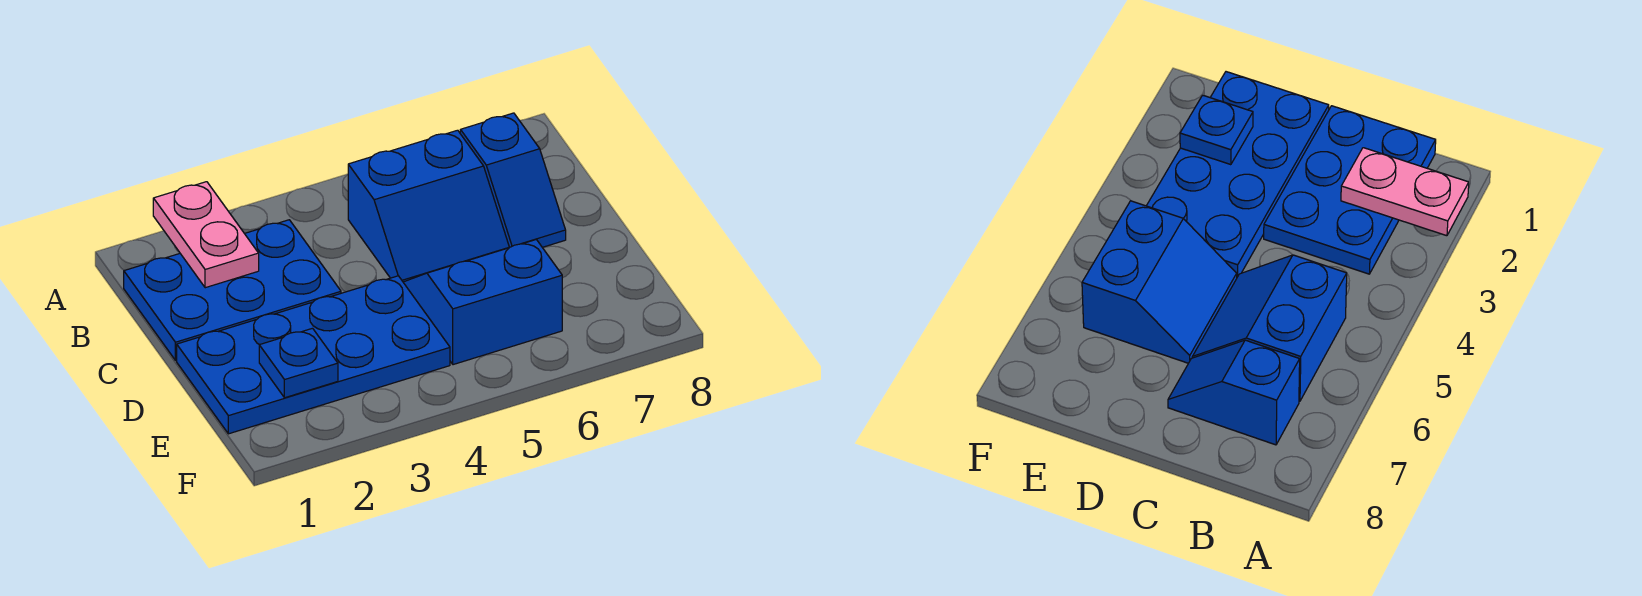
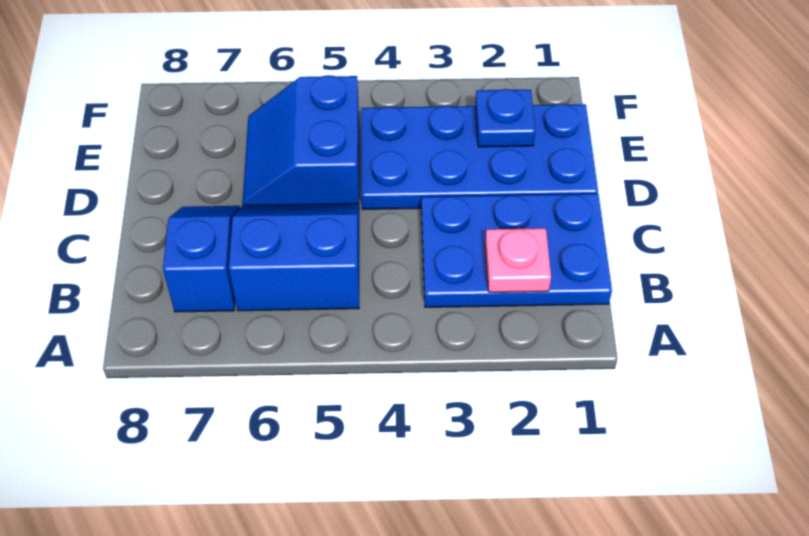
pink 1x2 plate [153,182,259,288] -> pink 1x1 plate [485,228,551,292]
blue 2x2 slope [403,240,562,365] -> blue 2x2 slope turned to [242,75,359,206]

